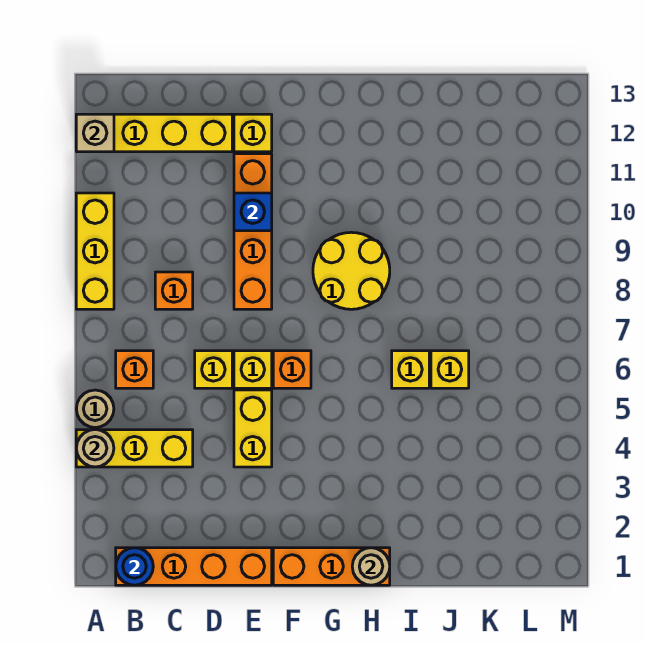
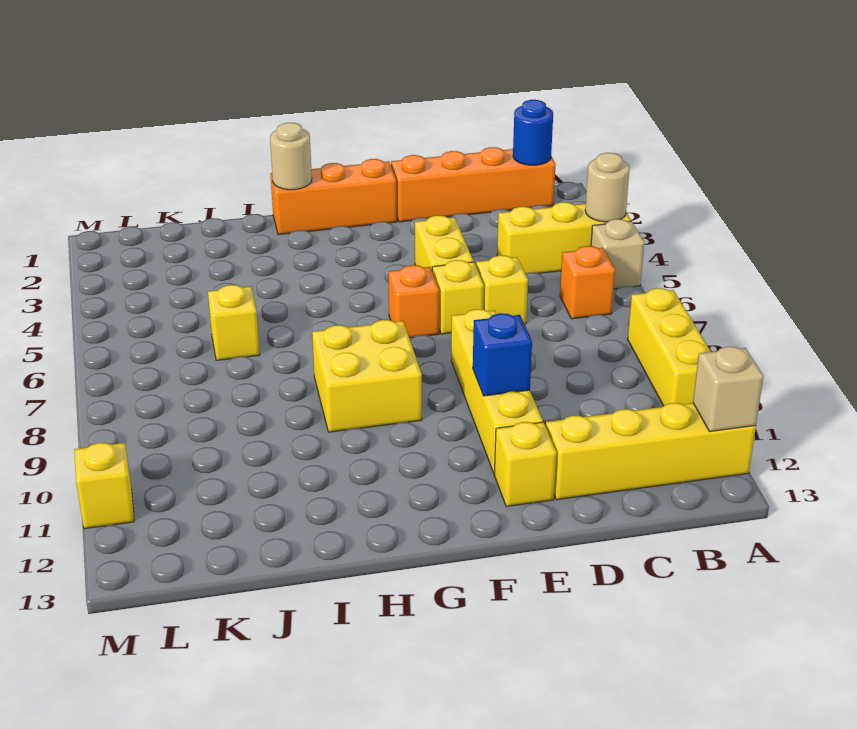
tan 1x1 round brick [76,390,114,428] -> tan 1x1 brick [591,219,644,289]
orange 1x1 brick [155,272,193,309] -> none
orange 1x4 brick [234,154,272,309] -> yellow 1x4 brick [451,309,543,474]
yellow 2x2 round brick [313,232,390,309] -> yellow 2x2 brick [312,320,422,432]
yellow 1x1 brick [392,351,429,388] -> yellow 1x1 brick moved to [74,443,134,529]

